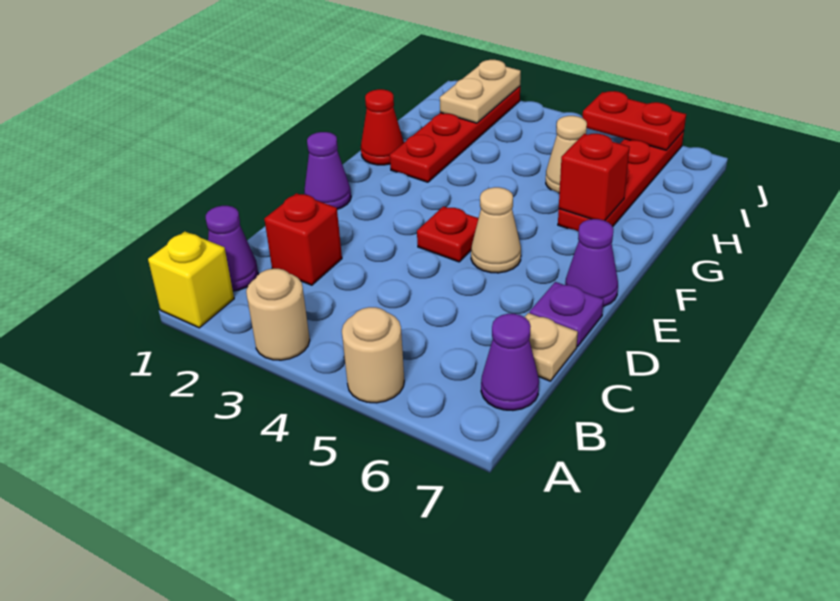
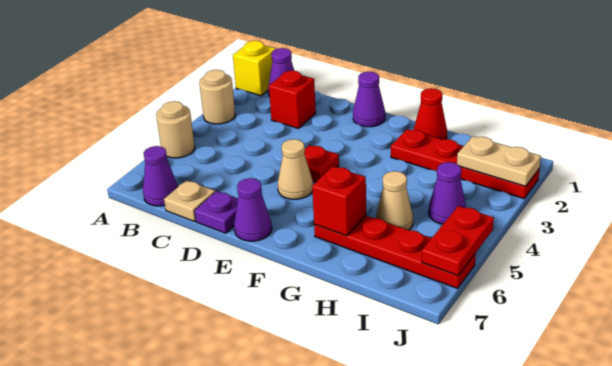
none -> purple 1x1 cone [429,162,466,224]

